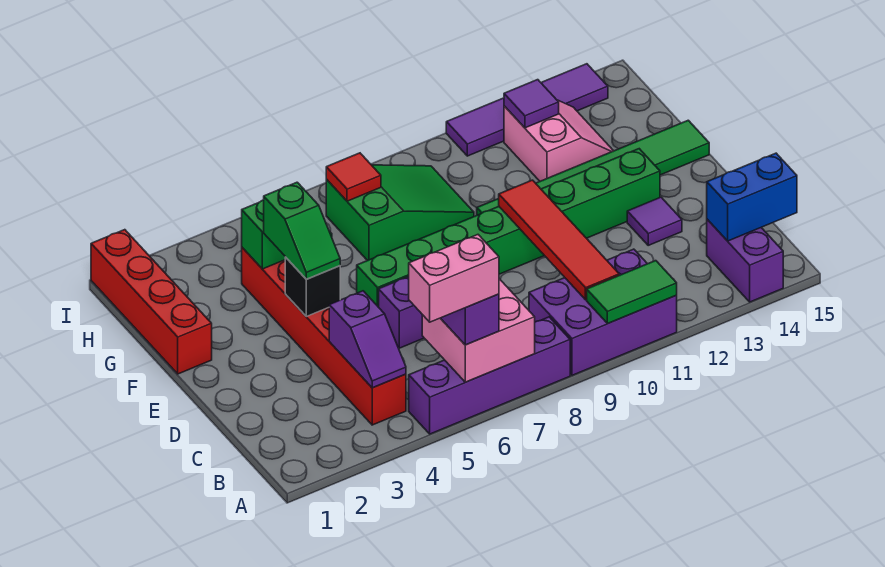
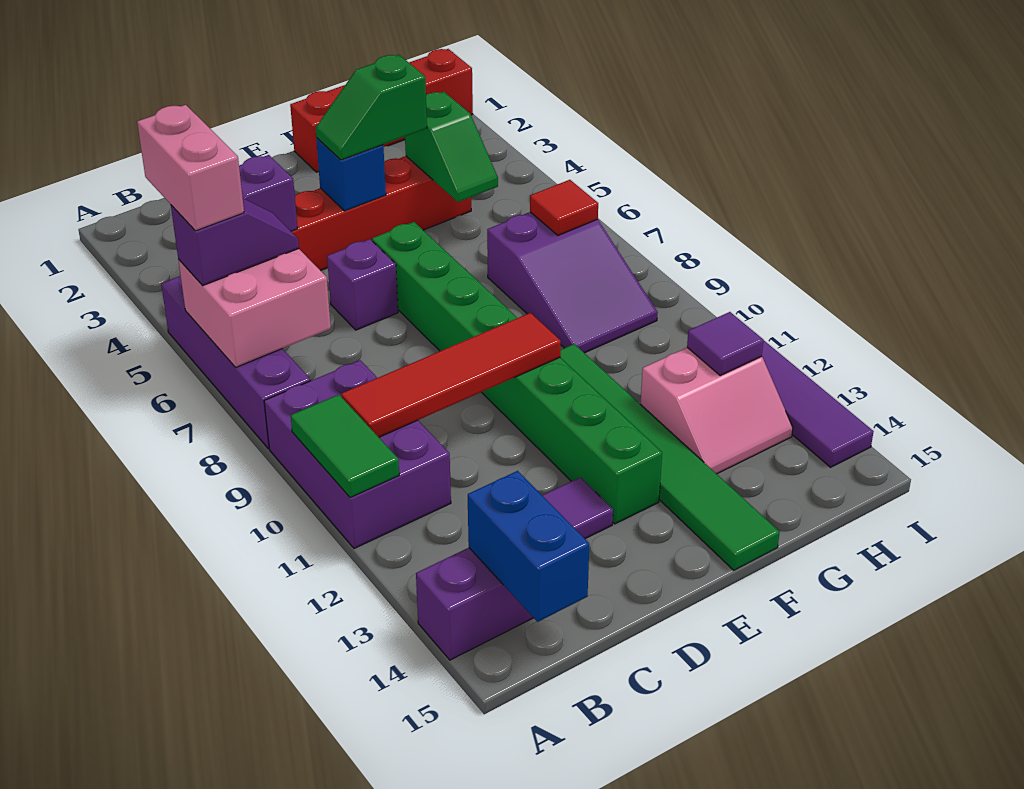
black 1x1 brick [285,257,340,316] -> blue 1x1 brick [316,138,386,211]
green 2x3 slope [326,165,474,261] -> purple 2x3 slope [487,212,658,353]

